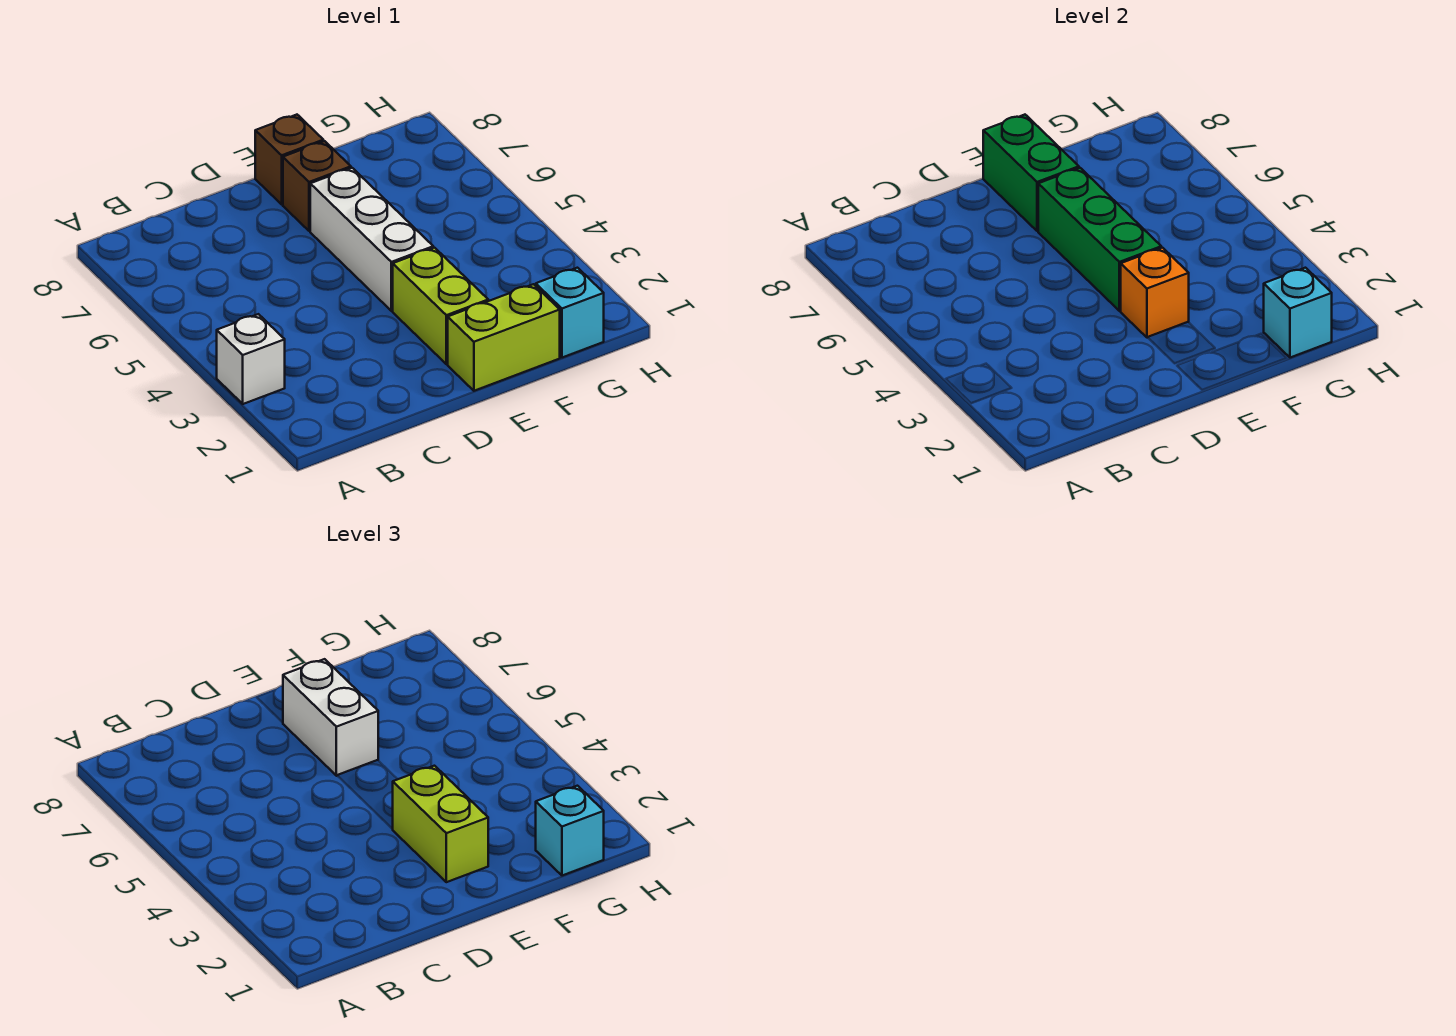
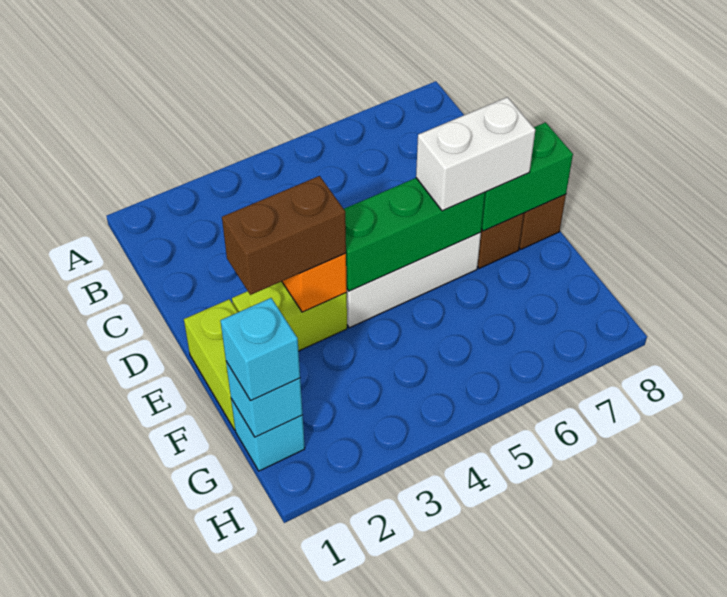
white 1x1 brick [217,314,285,404] -> none
lime 1x2 brick [393,766,488,882] -> brown 1x2 brick [222,176,346,295]

